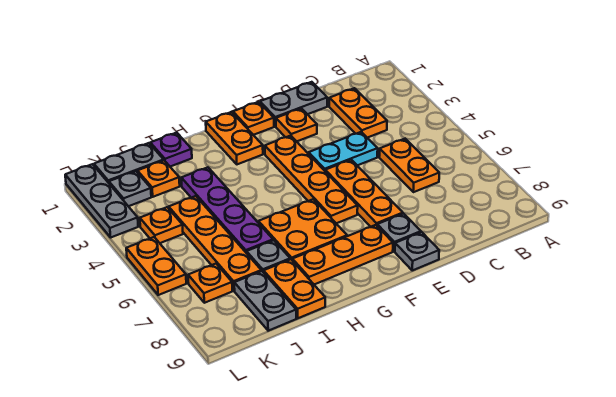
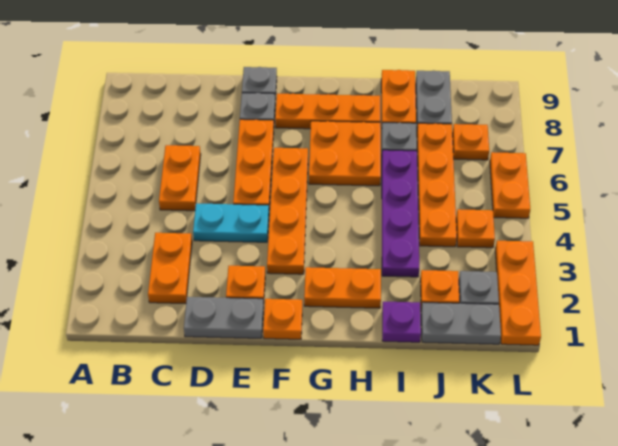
orange 1x2 plate [206,112,263,164] -> orange 1x2 plate turned to [304,267,381,308]
grey 1x3 plate [65,164,138,237] -> orange 1x3 plate [495,241,541,345]

